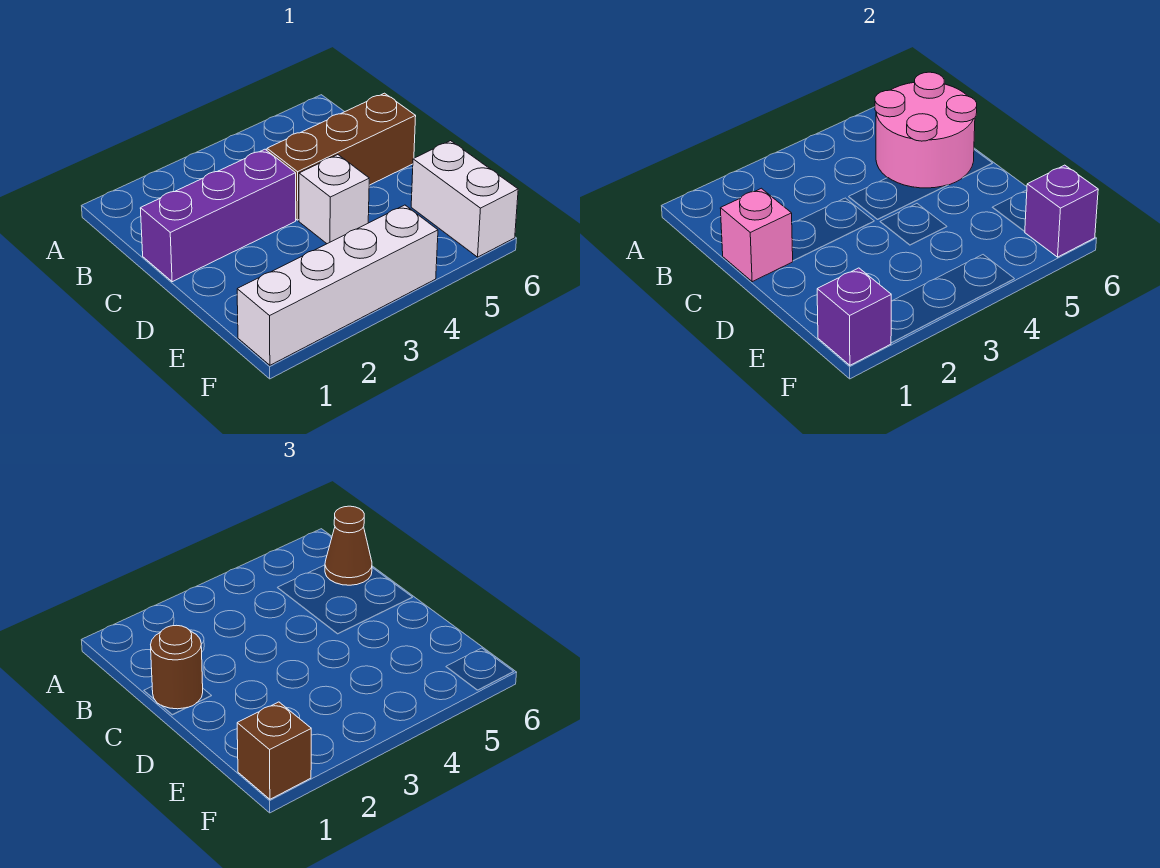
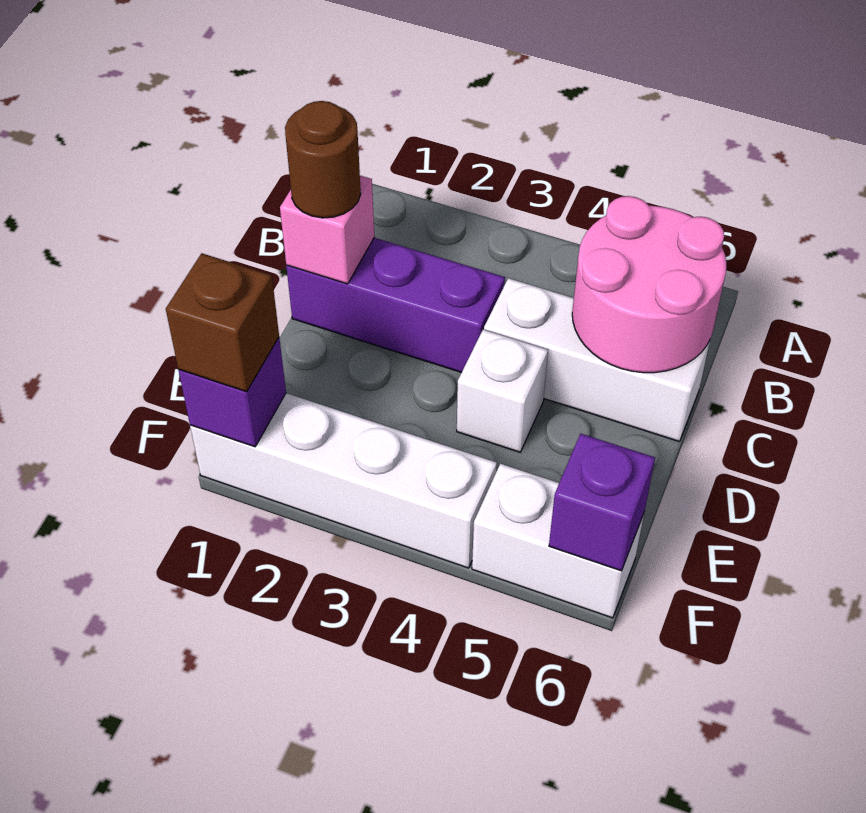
brown 1x1 cone [325,506,372,585] -> none
brown 1x3 brick [267,93,416,220] -> white 1x3 brick [484,278,710,442]
white 1x2 brick [411,141,518,257] -> white 1x2 brick turned to [472,464,644,618]

